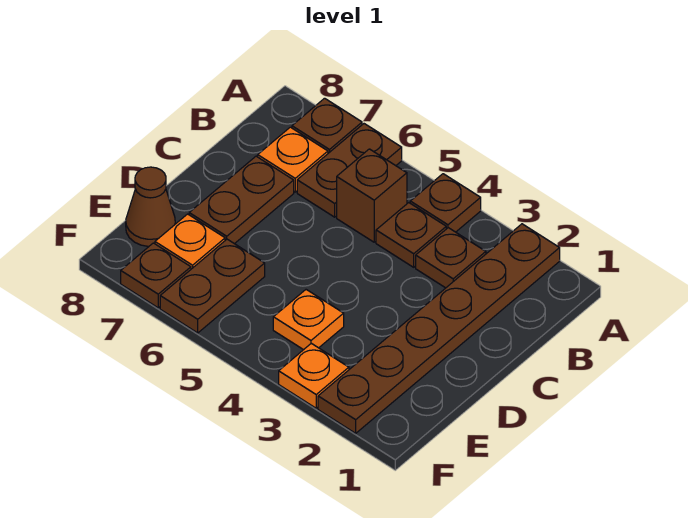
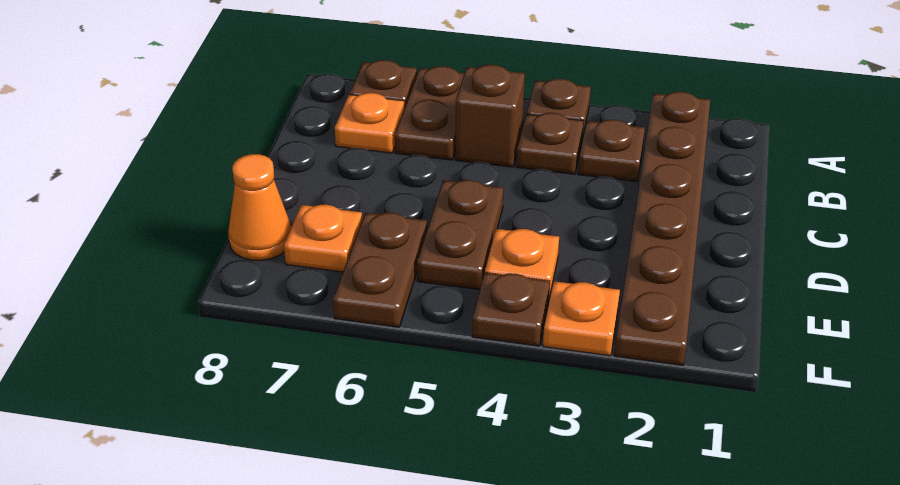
brown 1x2 plate [189,156,294,244] -> brown 1x2 plate moved to [417,180,504,290]
brown 1x1 cone [126,167,175,247] -> orange 1x1 cone [228,154,291,260]
brown 1x1 plate [121,243,191,308] -> brown 1x1 plate moved to [472,273,550,346]

